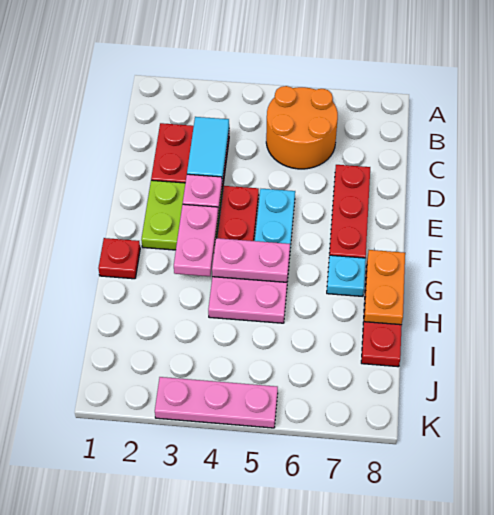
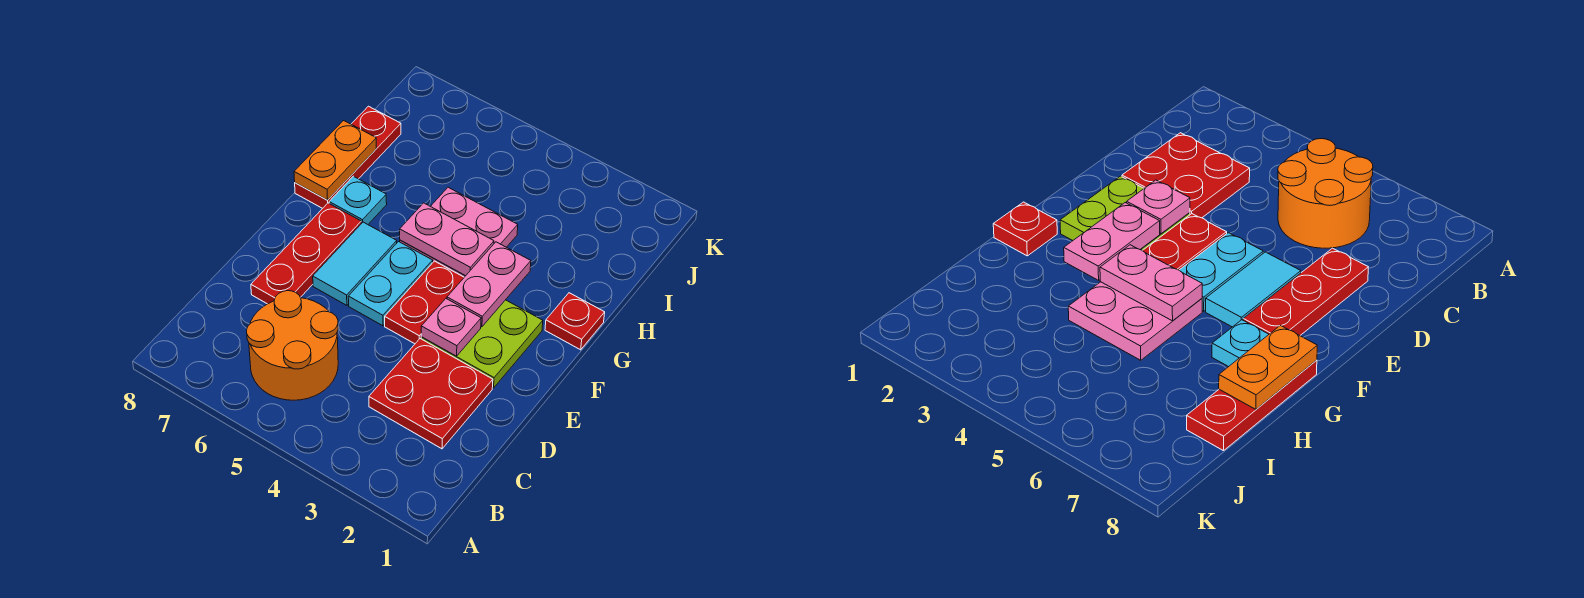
cyan 1x2 tile [187,117,229,181] -> cyan 1x2 tile moved to [313,222,397,305]
pink 1x3 plate [155,377,278,428] -> none

